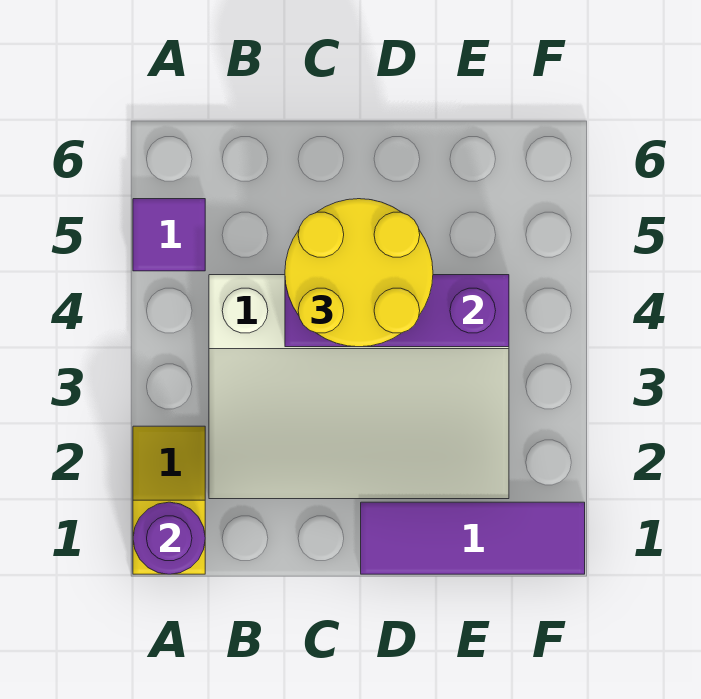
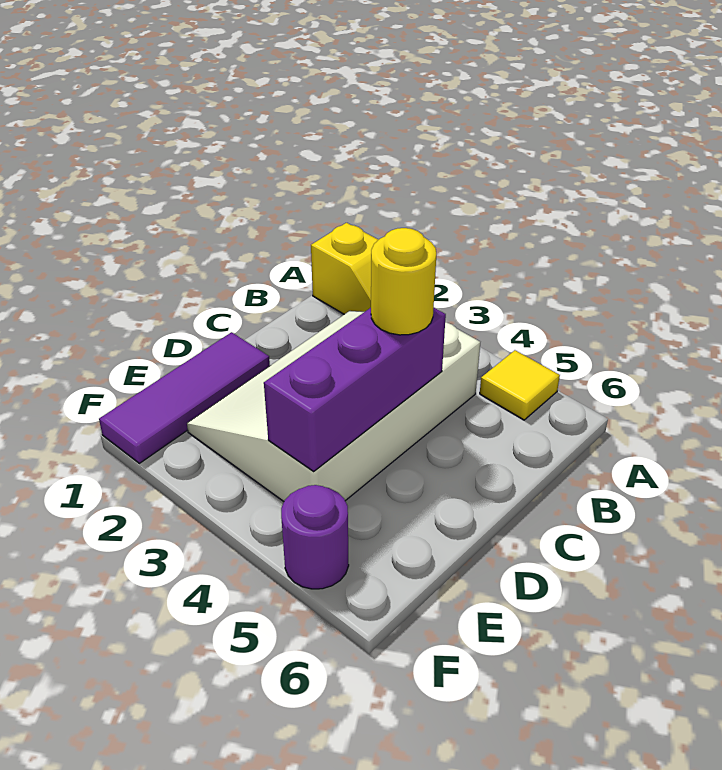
purple 1x1 round brick [133,502,205,574] -> purple 1x1 round brick moved to [281,485,349,589]
purple 1x1 tile [133,199,205,271] -> yellow 1x1 tile [480,350,560,420]
yellow 2x2 round brick [285,199,433,347] -> yellow 1x1 round brick [371,228,436,335]

